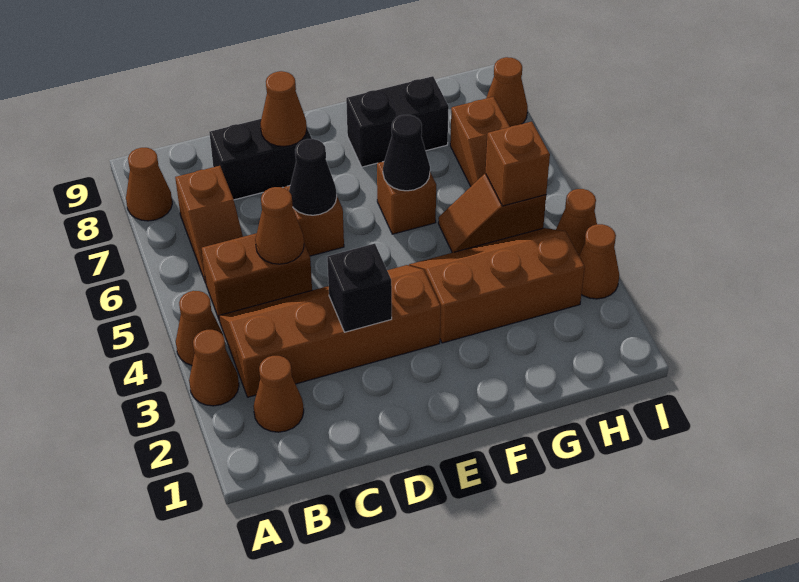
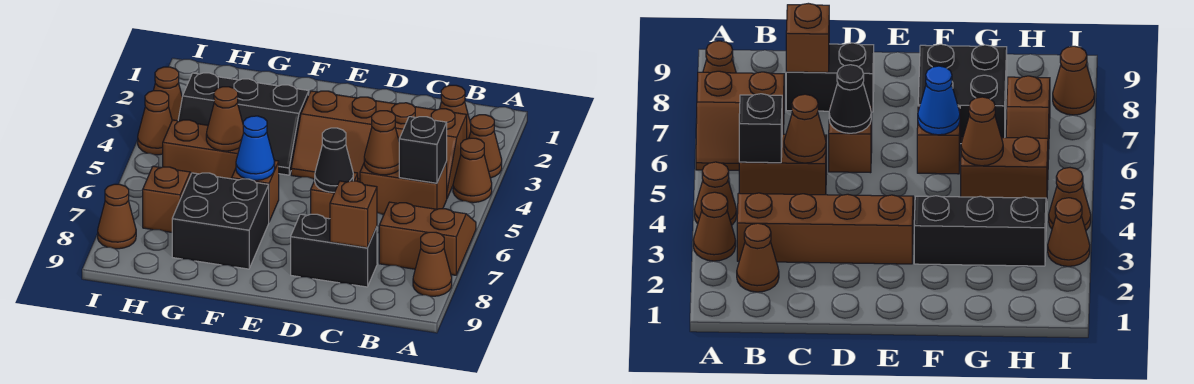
brown 1x2 slope [175,166,243,283] -> brown 2x2 slope [379,202,476,275]
black 1x1 brick [327,244,392,332] -> black 1x1 brick moved to [399,117,447,183]
brown 1x1 cone [260,71,307,147] -> brown 1x1 cone moved to [206,87,244,151]
brown 2x3 slope [409,228,585,343] -> black 2x3 slope [178,73,309,175]
black 1x1 cone [383,115,430,191] -> blue 1x1 cone [236,116,275,180]
black 1x2 brick [346,76,449,167] -> black 2x2 brick [172,173,269,269]
brown 1x2 slope [438,174,546,253] -> brown 1x2 brick [163,120,240,179]
brown 1x1 brick [485,122,550,206] -> brown 1x1 brick moved to [330,181,377,248]

